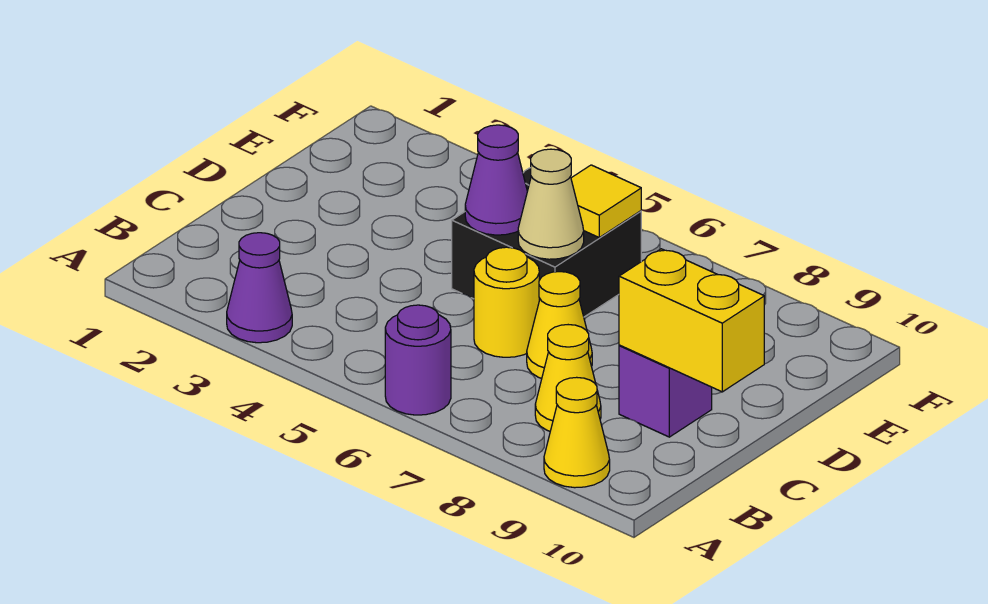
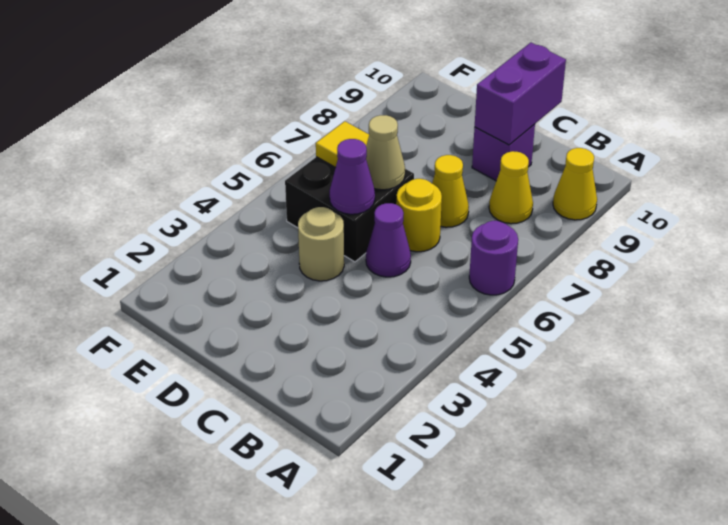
purple 1x1 cone [227,233,292,343] -> purple 1x1 cone moved to [366,203,411,277]
yellow 1x2 brick [619,249,764,392] -> purple 1x2 brick [475,43,566,145]
none -> tan 1x1 round brick [298,207,344,281]

